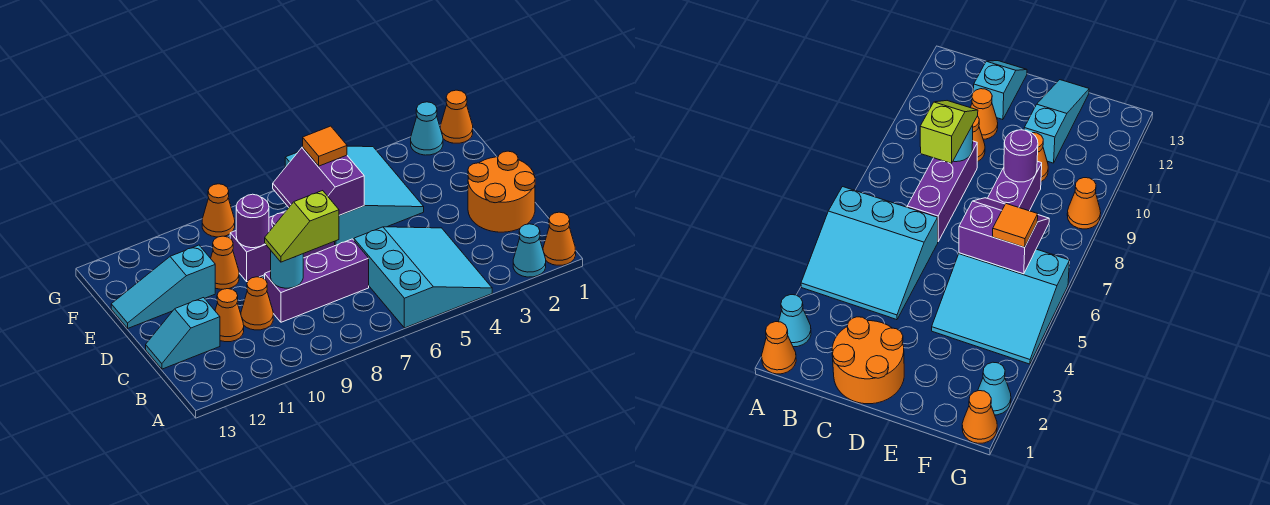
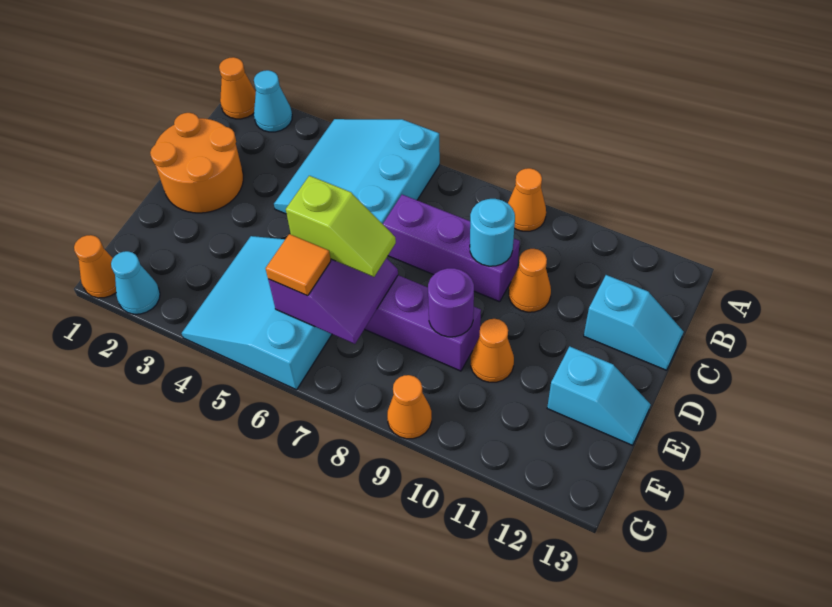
lime 1x2 slope [265,191,339,262] -> lime 1x2 slope moved to [286,176,396,277]
orange 1x1 cone [215,289,244,342] -> orange 1x1 cone moved to [508,168,546,231]
cyan 1x3 slope [111,245,215,328] -> cyan 1x2 slope [547,346,651,445]

